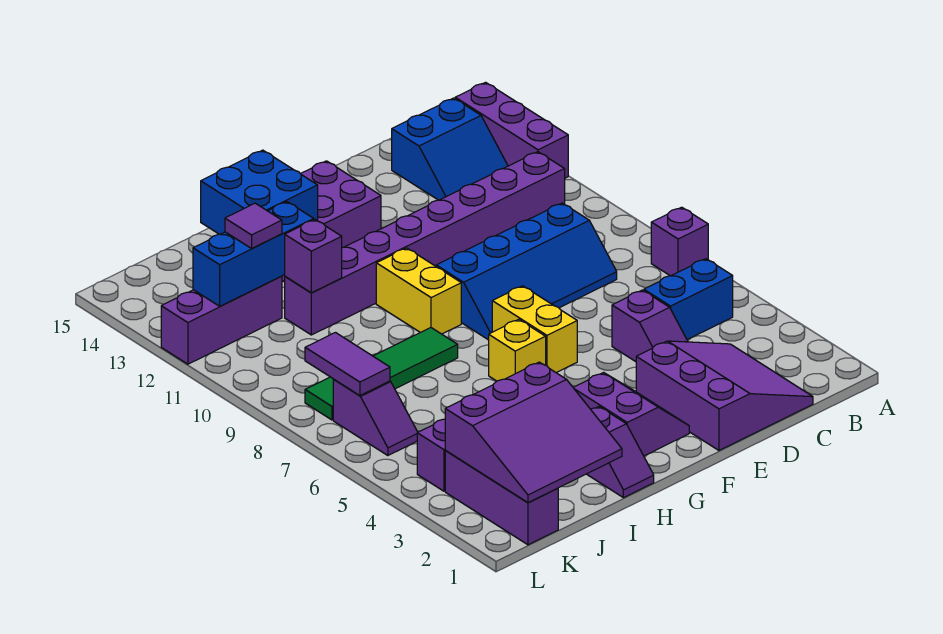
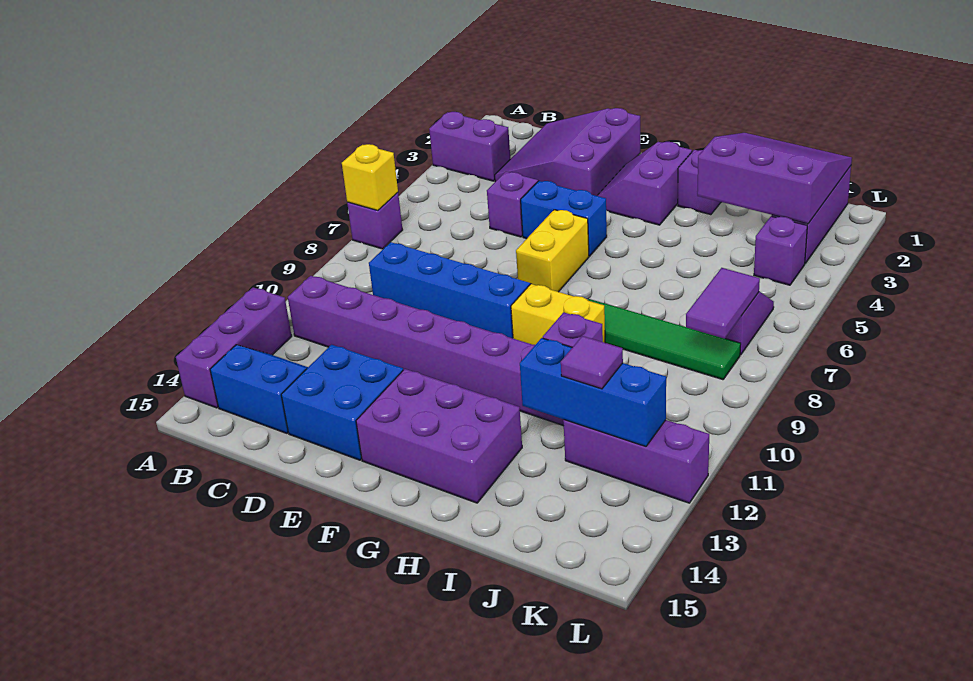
none -> purple 1x2 brick [429,112,510,181]
blue 1x2 brick [644,259,733,340] -> blue 1x2 brick moved to [521,181,607,256]
yellow 1x1 brick [489,319,546,381] -> yellow 1x1 brick moved to [342,144,398,211]
yellow 1x2 brick [376,248,461,334] -> yellow 1x2 brick turned to [511,284,605,345]
blue 2x2 brick [201,150,318,234] -> blue 2x2 brick moved to [281,345,403,460]

